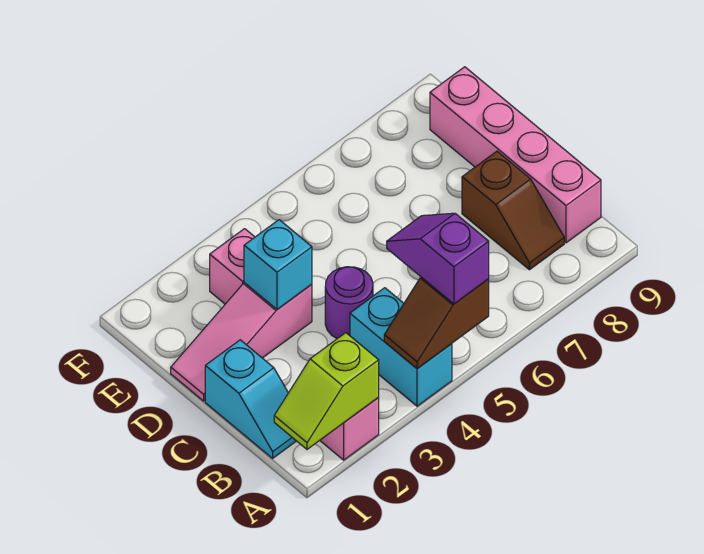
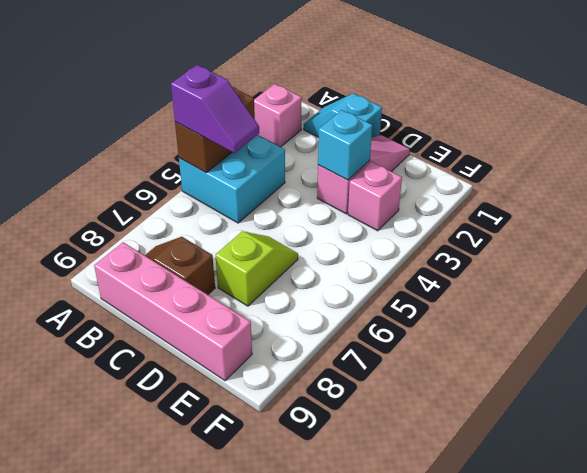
lime 1x2 slope [274,333,379,449] -> lime 1x2 slope moved to [215,231,298,306]
cyan 1x2 brick [350,288,452,406] -> cyan 2x2 brick [179,135,285,223]
brown 1x2 slope [384,277,489,369] -> brown 1x2 brick [175,87,255,172]
purple 1x1 round brick [325,267,373,339] -> none

